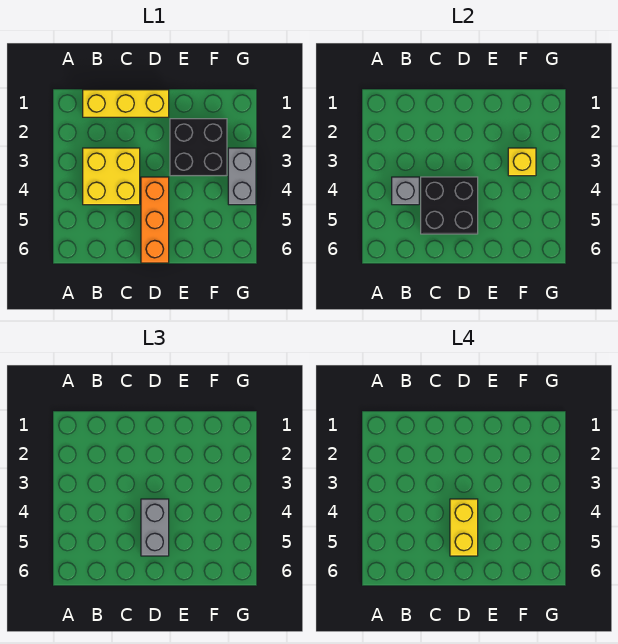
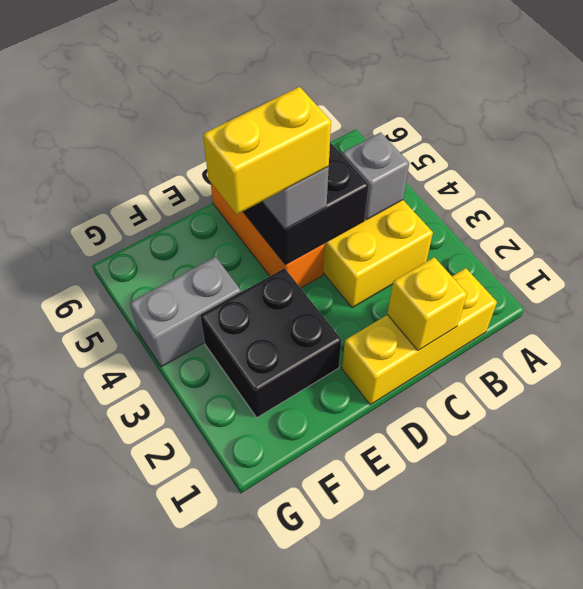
yellow 1x2 brick [450,499,478,556] -> yellow 1x2 brick turned to [203,87,331,214]
yellow 1x1 brick [508,148,536,176] -> yellow 1x1 brick moved to [387,257,467,350]
grey 1x2 brick [228,148,256,205] -> grey 1x2 brick turned to [130,257,241,367]

